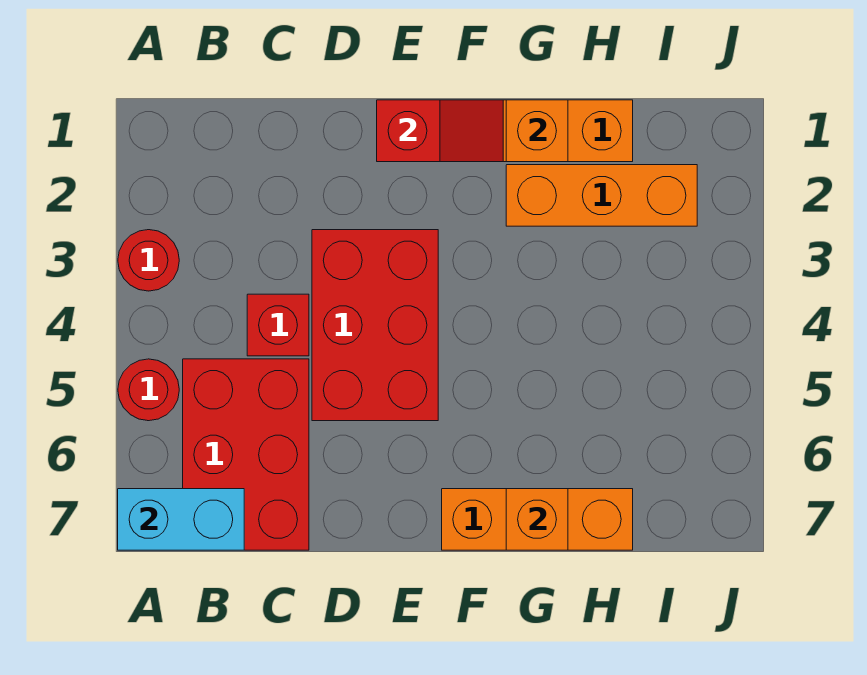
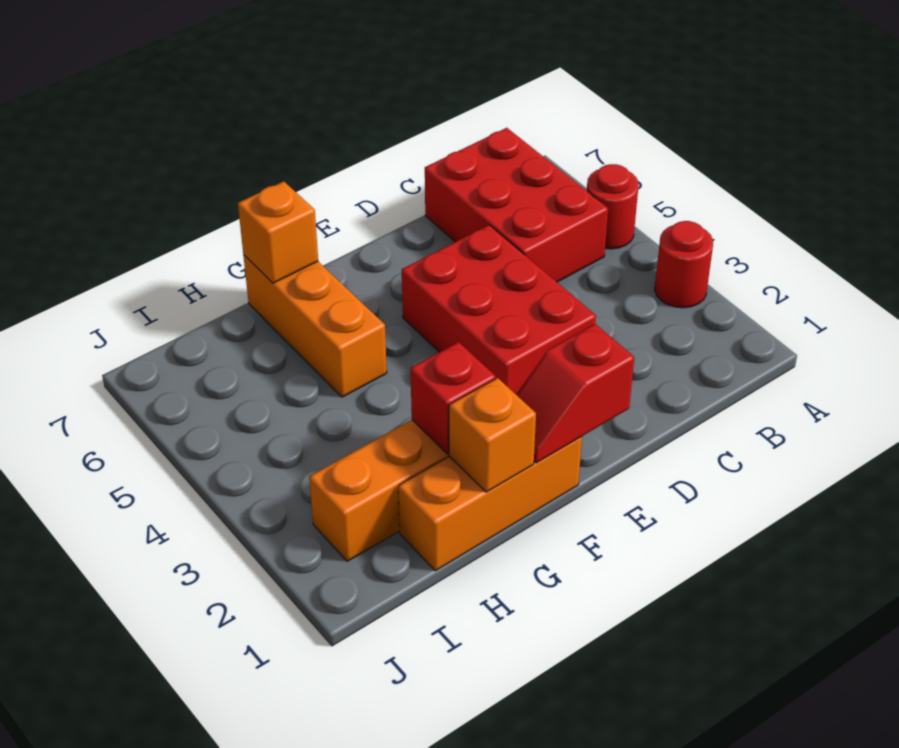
cyan 1x2 brick [118,489,244,550] -> none
red 1x1 brick [247,294,309,356] -> red 1x1 brick moved to [411,342,496,454]
orange 1x3 brick [442,489,633,550] -> orange 1x3 brick turned to [243,255,387,397]

